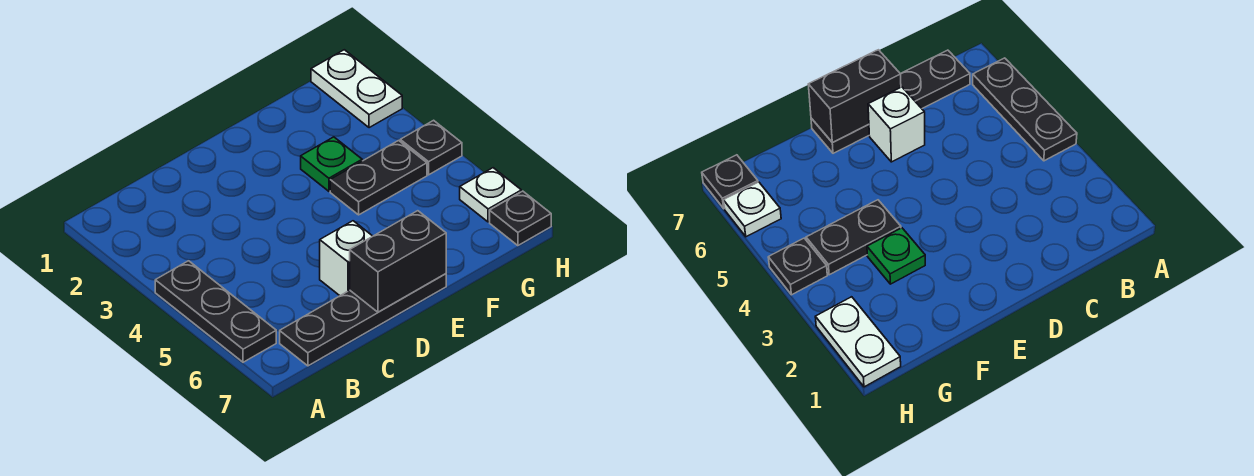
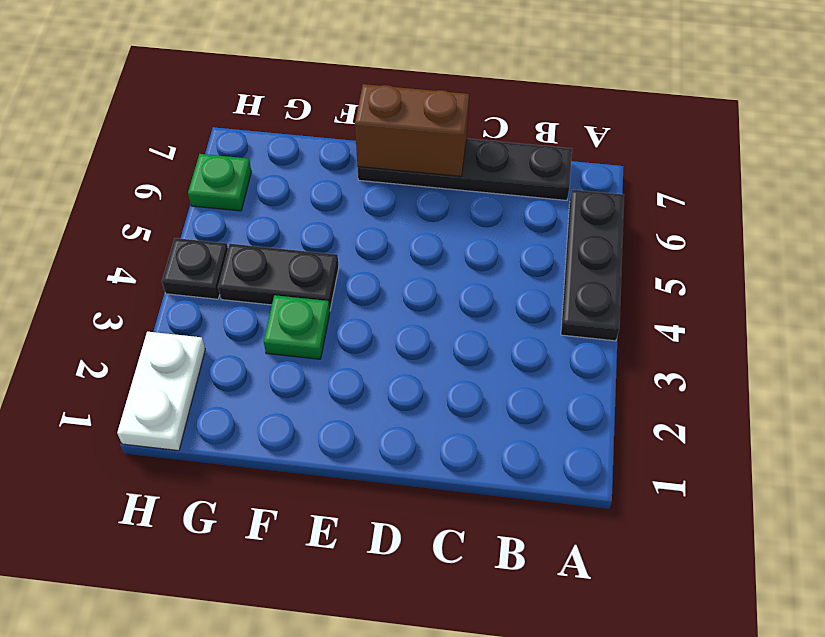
white 1x1 brick [320,221,372,296] -> none
black 1x2 brick [350,211,446,312] -> brown 1x2 brick [355,84,469,176]
white 1x1 plate [460,168,521,222] -> green 1x1 plate [188,154,251,211]
black 1x1 plate [490,191,551,246] -> none

